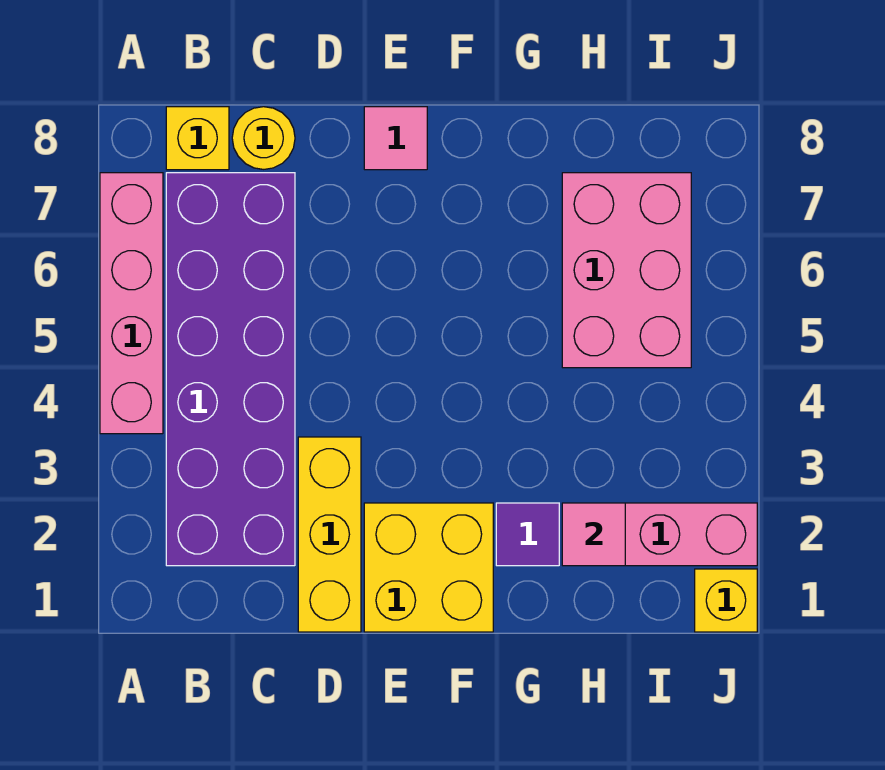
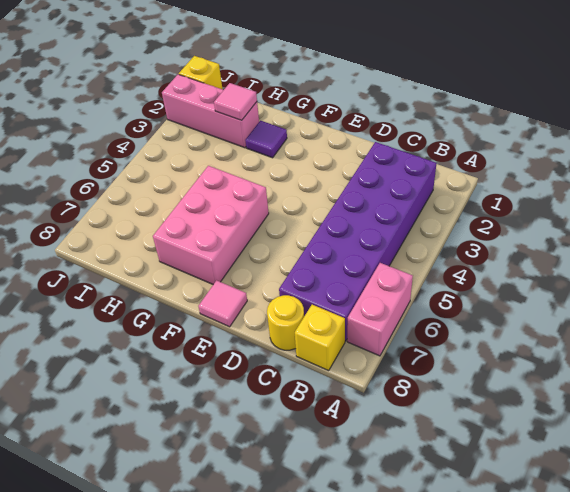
pink 1x4 brick [100,173,163,434] -> pink 1x2 brick [347,263,413,356]
yellow 1x3 brick [298,437,361,632] -> none
yellow 2x2 brick [364,503,493,632] -> none
pink 2x3 brick [562,173,691,368] -> pink 2x3 brick moved to [153,166,269,284]

